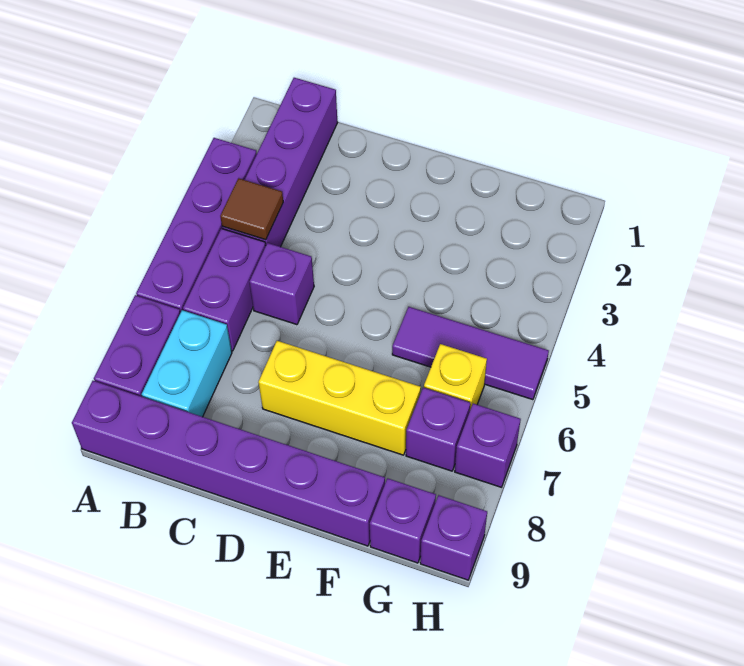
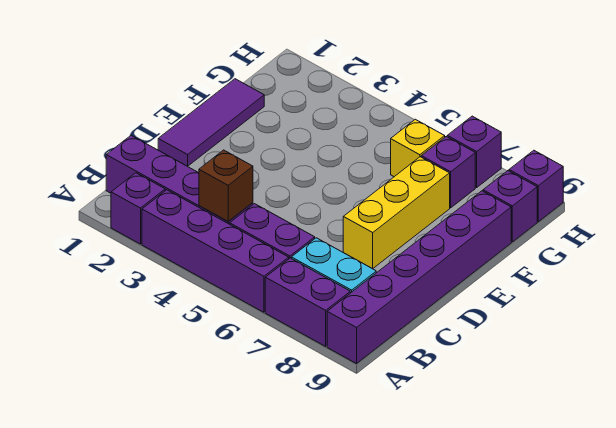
brown 1x1 tile [220,178,283,240] -> brown 1x1 brick [199,150,253,221]
purple 1x1 brick [249,243,314,325] -> purple 1x1 brick moved to [111,173,165,244]
purple 1x3 tile [392,307,549,400] -> purple 1x3 tile moved to [158,79,264,166]

